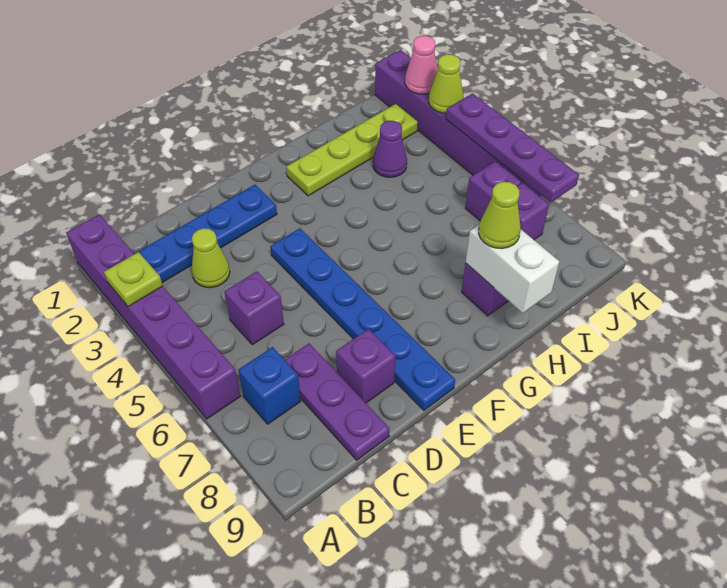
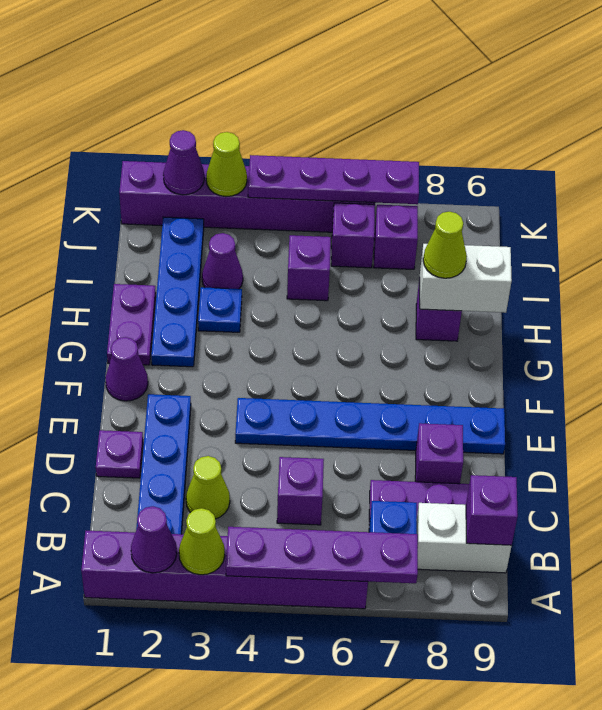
none -> purple 1x1 cone [131,506,177,573]
lime 1x1 plate [104,252,163,307] -> lime 1x1 cone [179,508,225,575]
none -> purple 1x4 plate [226,527,418,583]
none -> white 1x2 brick [417,503,512,573]
none -> purple 1x1 brick [466,475,518,545]
none -> purple 1x1 plate [96,430,143,478]
none -> purple 1x1 cone [105,337,148,401]
none -> purple 1x2 plate [107,284,156,365]
lime 1x4 plate [286,104,418,196] -> blue 1x4 plate [151,217,204,367]
none -> blue 1x1 plate [198,287,242,332]
none -> purple 1x1 brick [287,235,331,301]
pink 1x1 cone [405,36,438,94] -> purple 1x1 cone [163,130,204,195]

